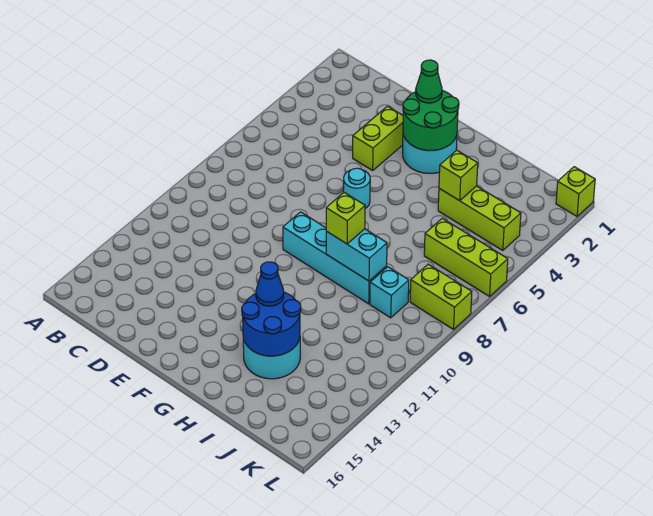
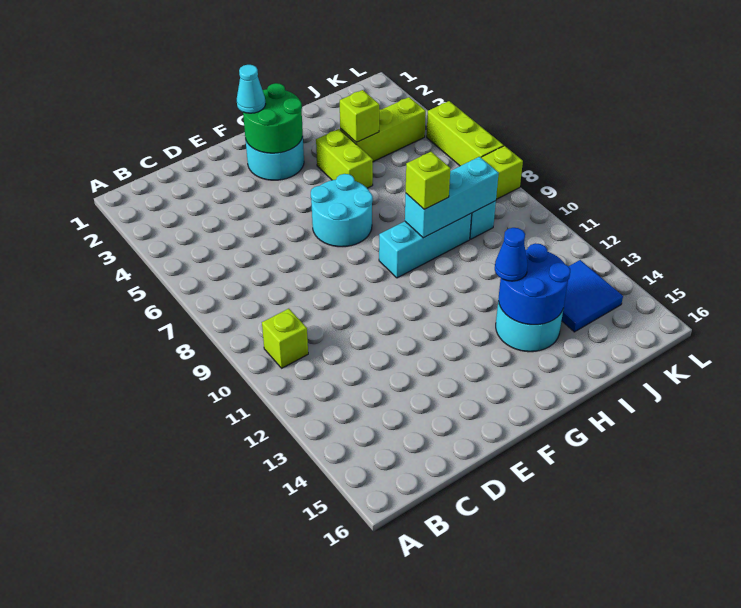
lime 1x2 brick [353,106,403,170] -> lime 1x2 brick moved to [316,129,373,188]
green 1x1 cone [416,60,442,103] -> cyan 1x1 cone [237,65,266,113]
cyan 1x1 round brick [343,168,370,208] -> cyan 2x2 round brick [311,174,373,247]
cyan 1x4 brick [283,212,387,304] -> cyan 1x3 brick [379,213,472,278]
cyan 1x2 brick [326,229,387,281] -> cyan 1x3 brick [405,157,499,238]
lime 1x3 brick [424,218,508,296] -> lime 1x3 brick turned to [427,101,504,166]
none -> blue 2x2 tile [562,260,623,332]
lime 1x1 brick [556,167,595,216] -> lime 1x1 brick moved to [262,308,308,368]

